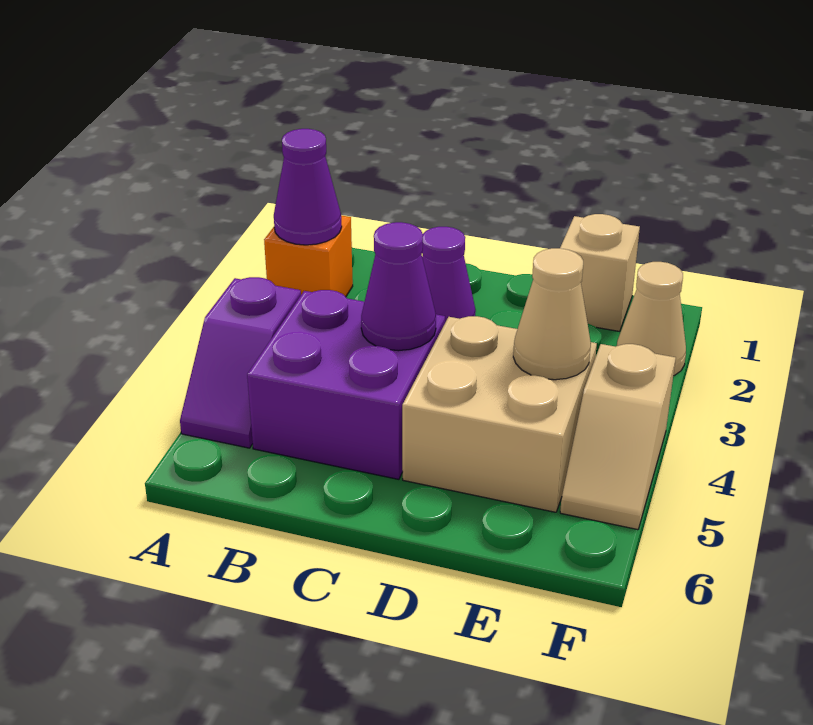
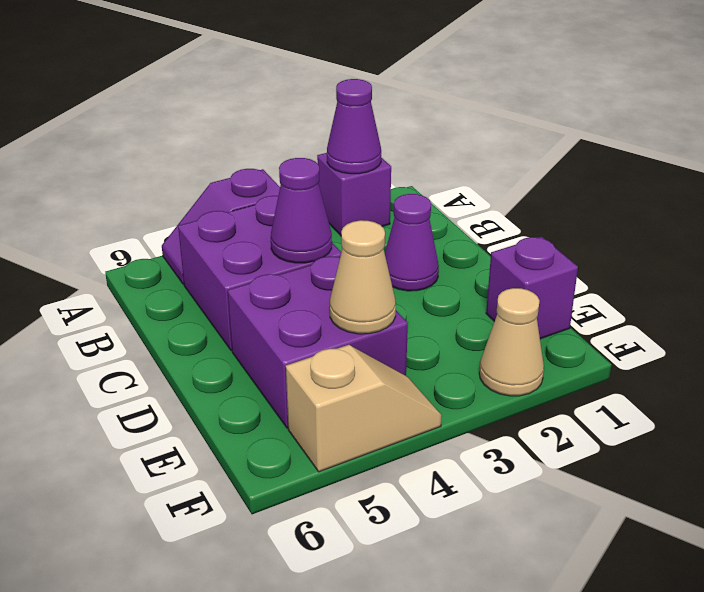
orange 1x1 brick [264,215,353,297] -> purple 1x1 brick [317,153,391,236]
tan 2x2 brick [402,316,597,512] -> purple 2x2 brick [228,256,408,428]
tan 1x1 brick [560,214,640,332] -> purple 1x1 brick [486,237,578,339]
tan 1x2 slope [560,344,676,530] -> tan 1x2 slope turned to [286,345,442,472]

